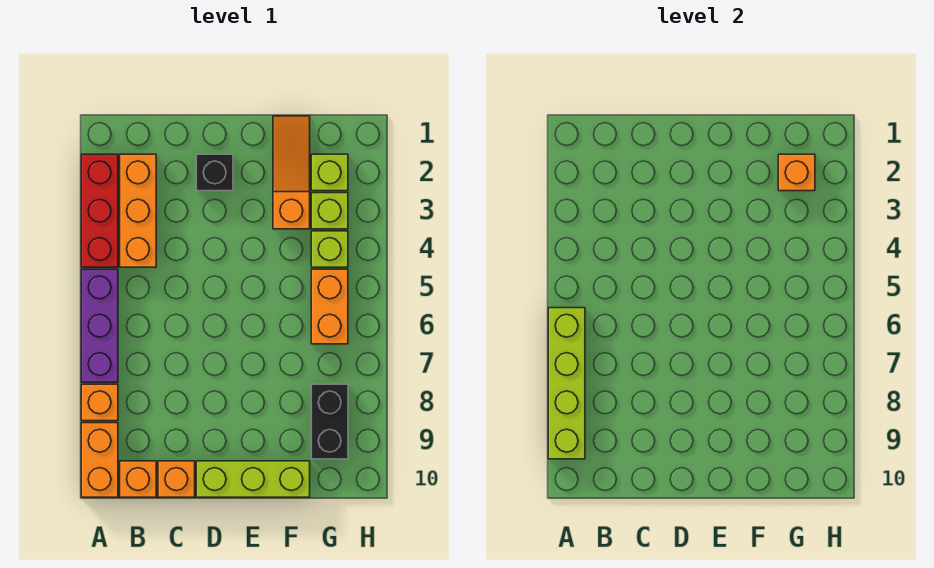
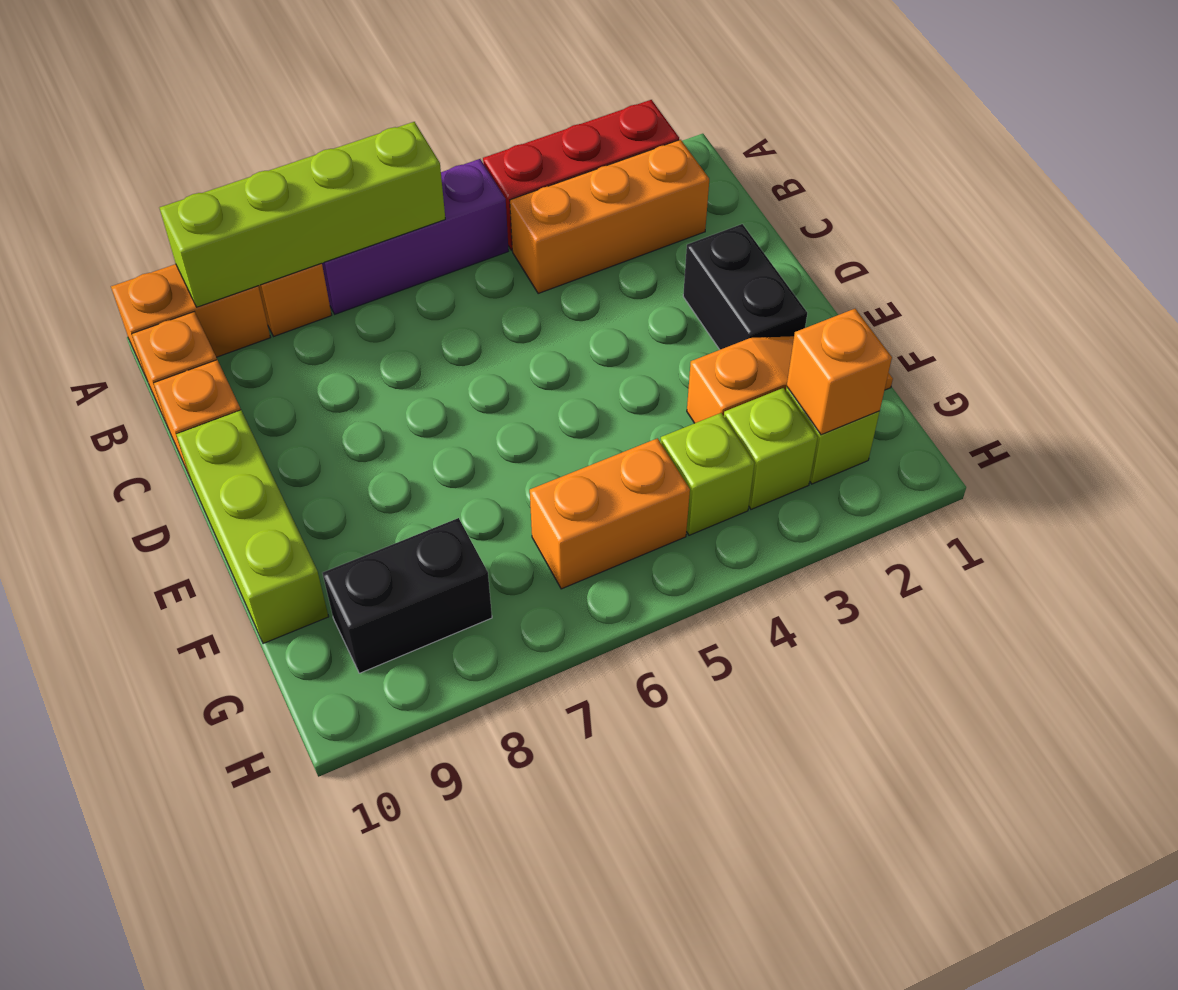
black 1x1 brick [196,154,233,191] -> black 1x2 brick [683,224,807,350]

